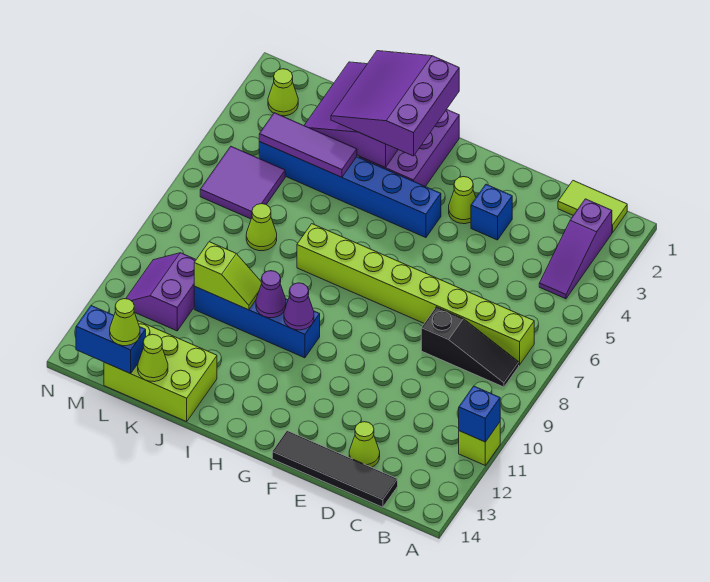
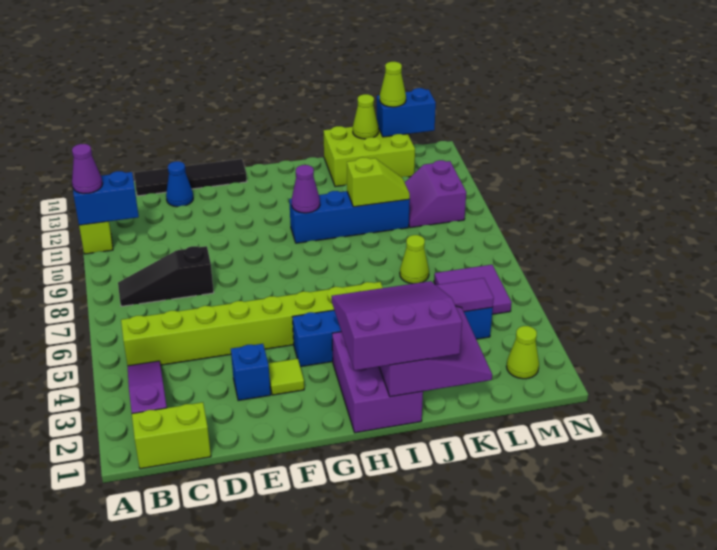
blue 1x1 brick [459,386,500,442] -> blue 1x2 brick [73,171,139,225]
lime 1x2 tile [558,181,627,233] -> lime 1x2 brick [132,402,211,469]
lime 1x8 brick [297,224,534,365] -> lime 1x8 brick moved to [121,282,383,366]
lime 1x1 cone [349,422,380,467] -> blue 1x1 cone [166,161,193,207]
lime 1x1 cone [449,177,476,224] -> lime 1x1 tile [268,359,304,395]
purple 3x3 slope [331,51,459,156] -> purple 3x3 slope turned to [331,281,462,371]
purple 1x1 cone [256,271,286,318] -> purple 1x1 cone moved to [72,144,102,194]
lime 1x2 slope [194,242,262,310] -> lime 1x2 slope turned to [347,157,410,207]
purple 2x2 slope [126,253,196,331] -> purple 2x2 slope turned to [405,160,466,228]

